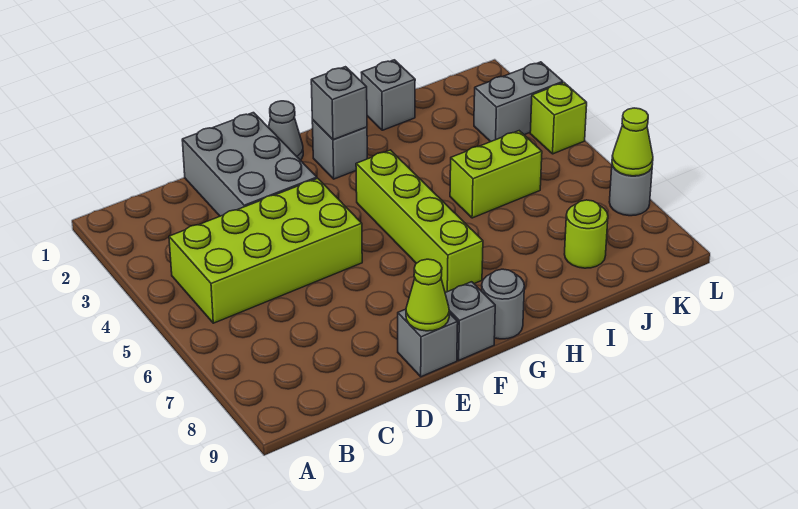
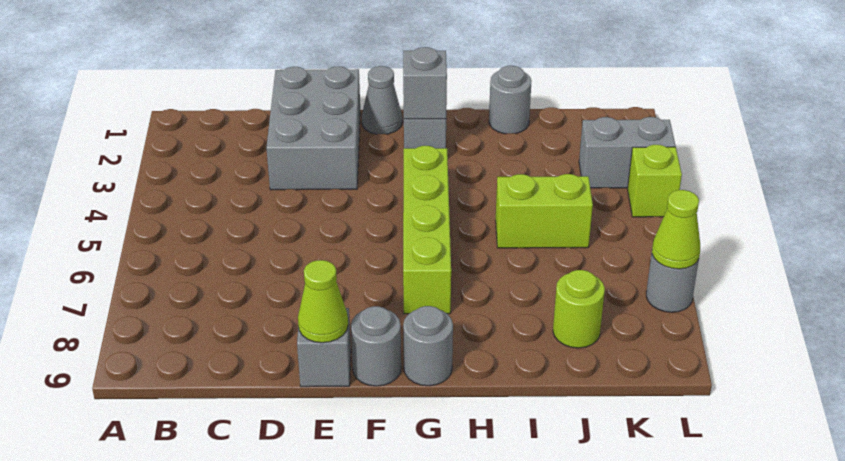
lime 2x4 brick [169,178,362,323] -> none
grey 1x1 brick [445,282,495,360] -> grey 1x1 round brick [351,306,401,386]
grey 1x1 brick [361,60,415,130] -> grey 1x1 round brick [489,66,532,134]

